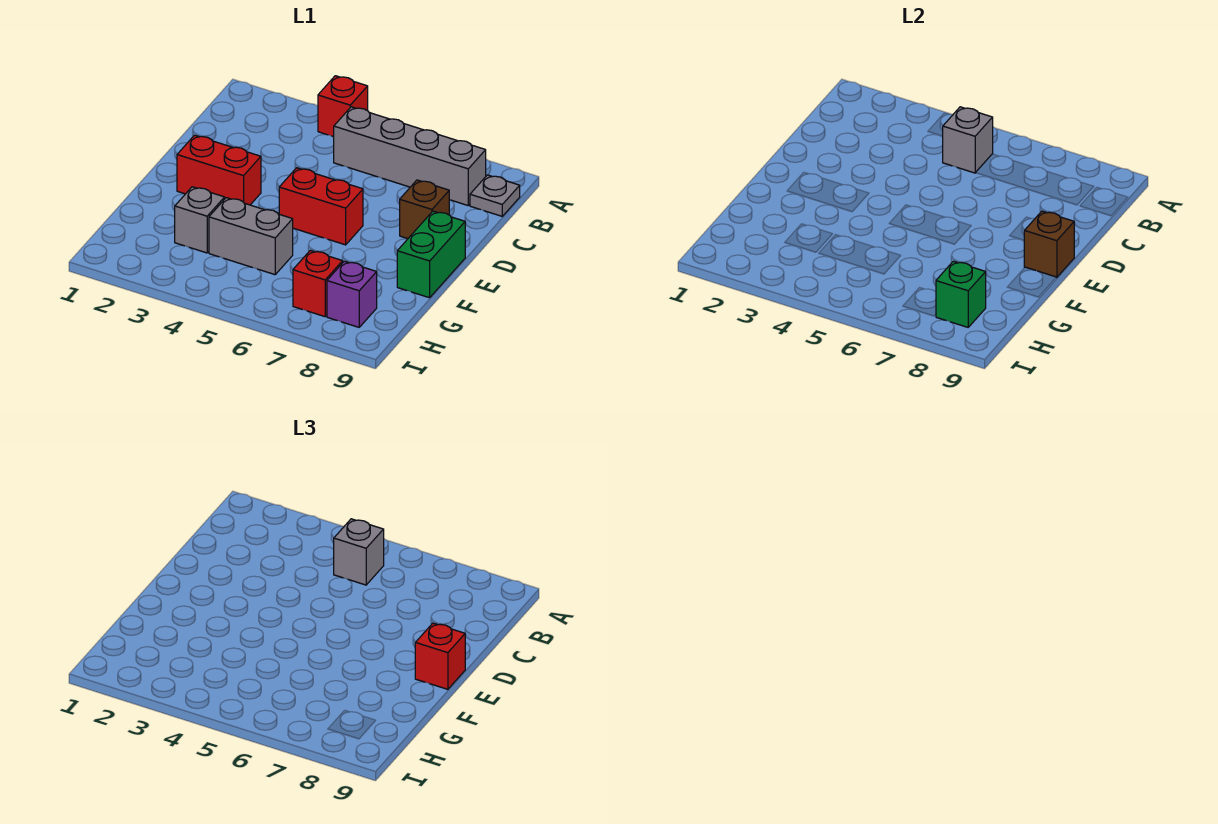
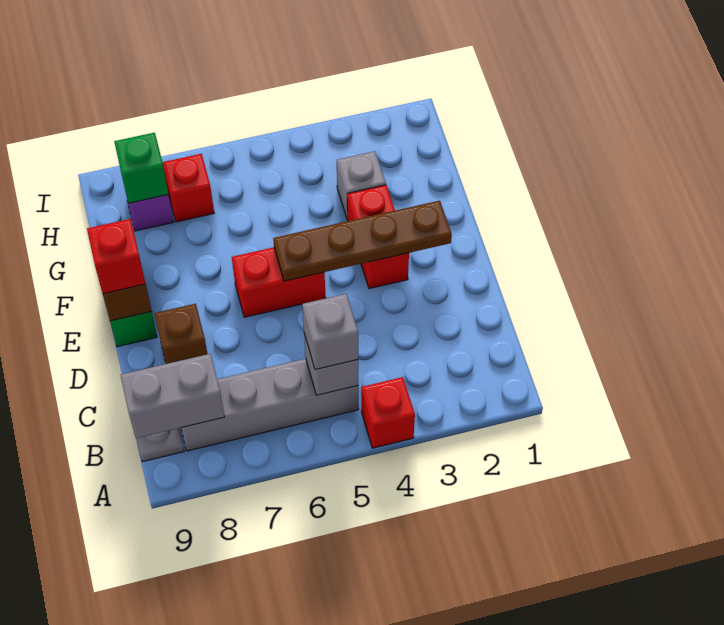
red 1x2 brick [177,135,261,205] -> red 1x2 brick turned to [347,185,409,289]
none -> brown 1x4 plate [273,201,452,281]
grey 1x2 brick [209,198,293,275] -> grey 1x2 brick moved to [120,354,224,438]

